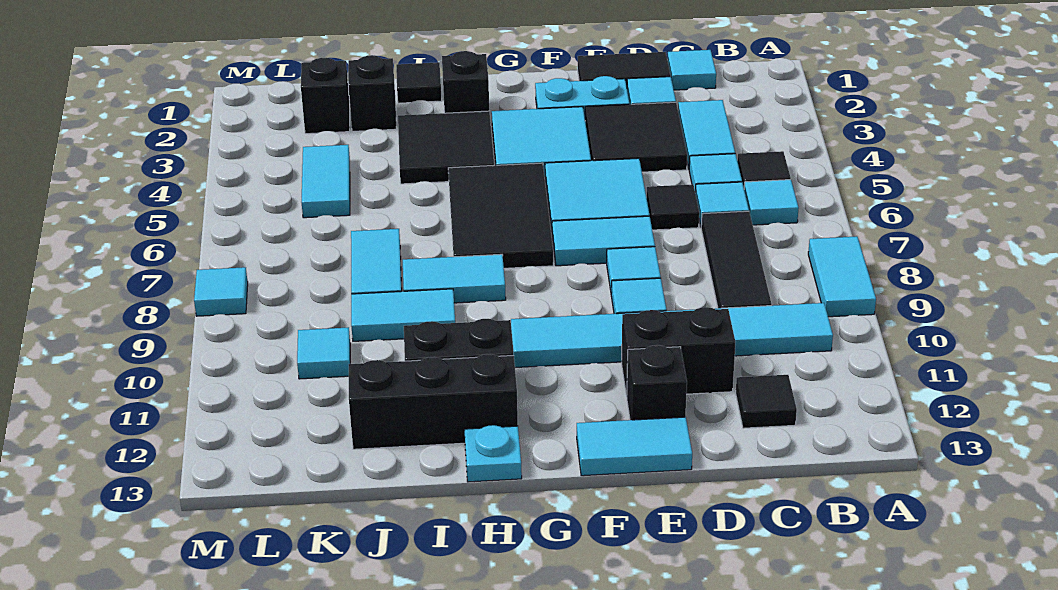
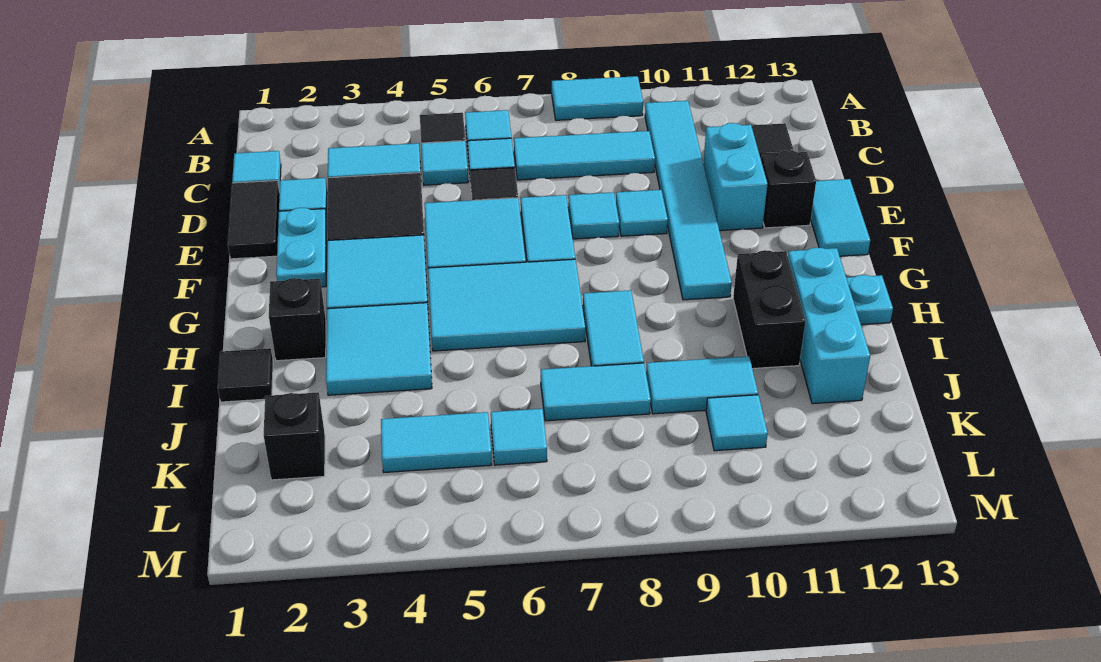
black 1x3 tile [701,211,772,308] -> cyan 1x3 tile [514,131,655,180]
black 1x2 brick [622,307,736,397] -> cyan 1x2 brick [703,123,767,231]
black 2x3 tile [448,163,553,268] -> cyan 2x3 tile [428,259,586,351]
black 2x2 tile [398,111,494,184] -> cyan 2x2 tile [326,303,432,395]
black 1x3 brick [349,354,518,449] -> cyan 1x3 brick [788,247,870,404]
cyan 1x2 tile [351,289,455,341] -> cyan 1x2 tile turned to [646,356,758,414]
black 1x1 brick [348,55,396,131] -> none
cyan 1x1 tile [194,267,248,316] -> cyan 1x1 tile moved to [491,409,547,465]

